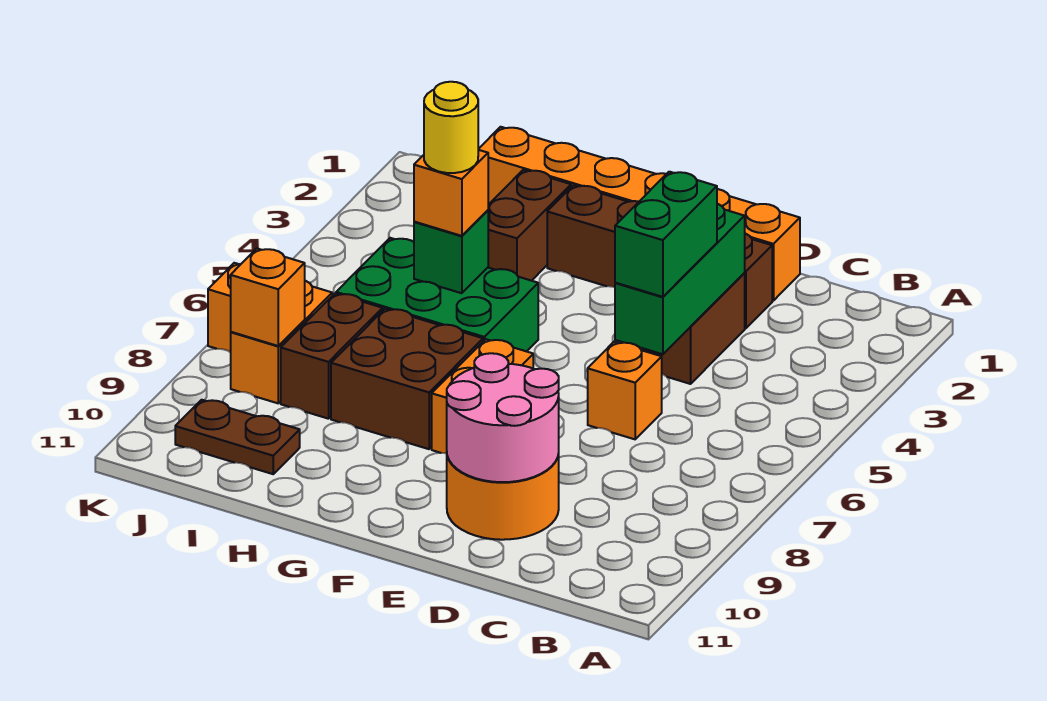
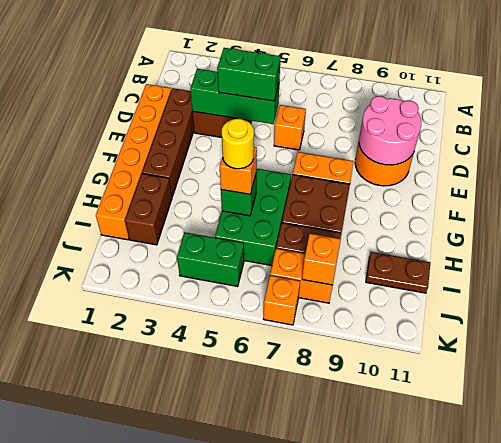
brown 1x2 brick [488,170,571,281] -> brown 1x2 brick turned to [125,174,172,245]
brown 1x2 plate [175,400,300,474] -> brown 1x2 plate turned to [366,252,430,293]
none -> green 1x2 brick [177,232,244,286]

